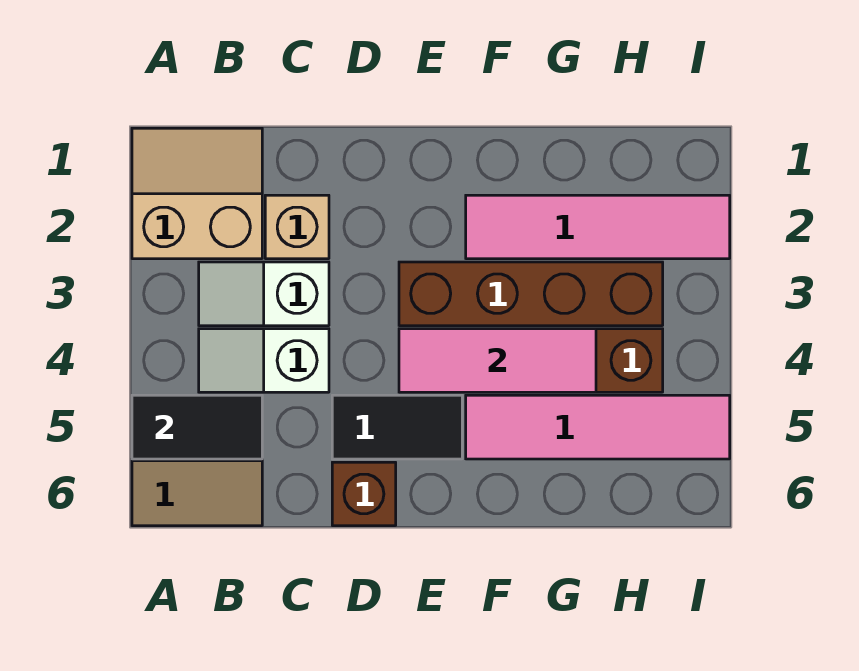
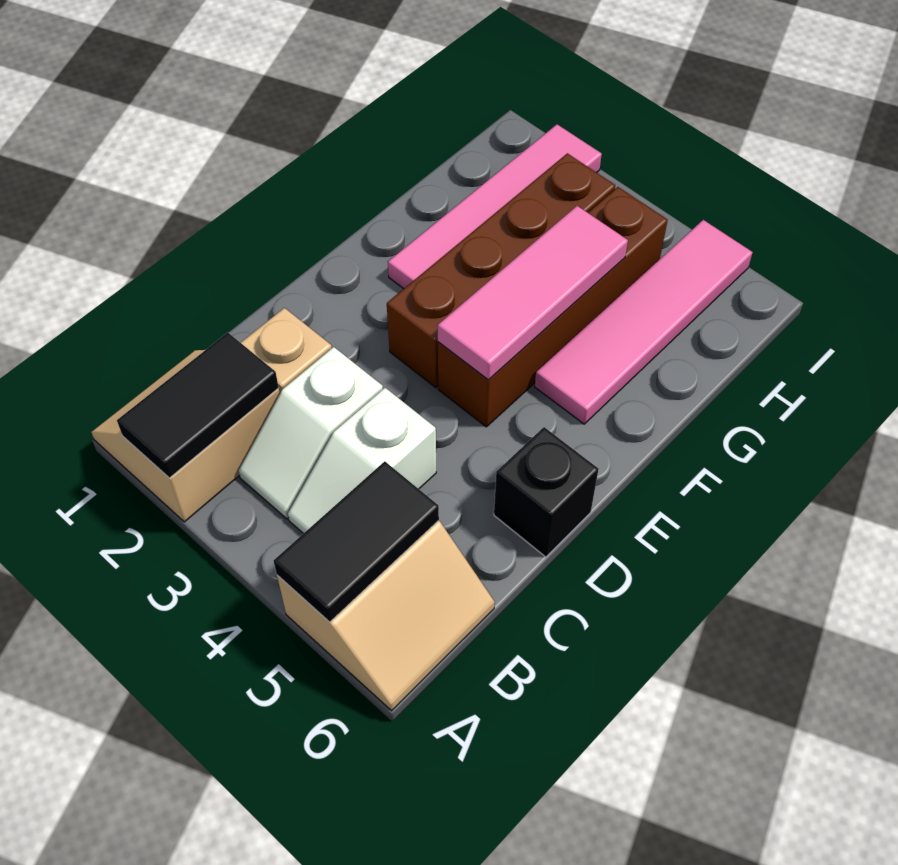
black 1x2 tile [332,395,462,459] -> black 1x2 tile moved to [117,333,279,478]
brown 1x1 brick [332,462,396,526] -> black 1x1 brick [494,427,599,557]

